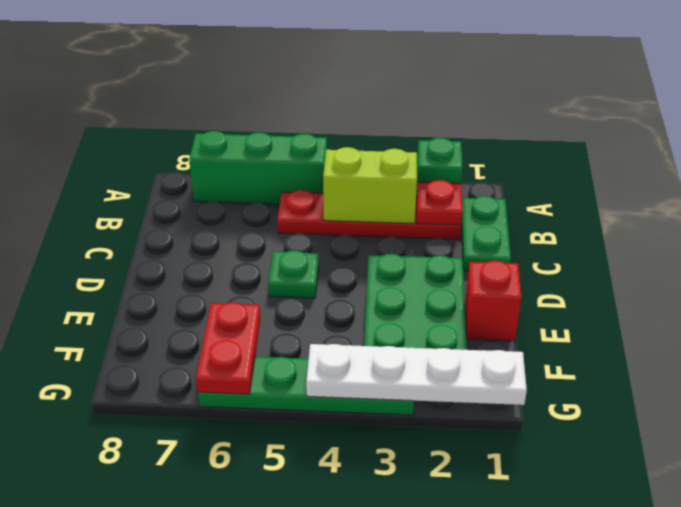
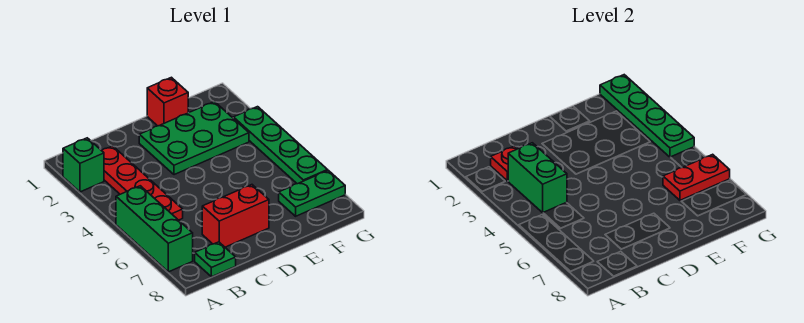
green 1x2 plate [462,196,511,271] -> green 1x2 plate moved to [279,170,345,216]
lime 1x2 brick [323,147,417,224] -> green 1x2 brick [508,143,567,213]
none -> red 1x2 brick [202,185,269,247]
green 1x1 plate [268,250,319,298] -> green 1x1 plate moved to [195,242,236,277]
white 1x4 plate [306,344,527,405] -> green 1x4 plate [600,75,694,157]

